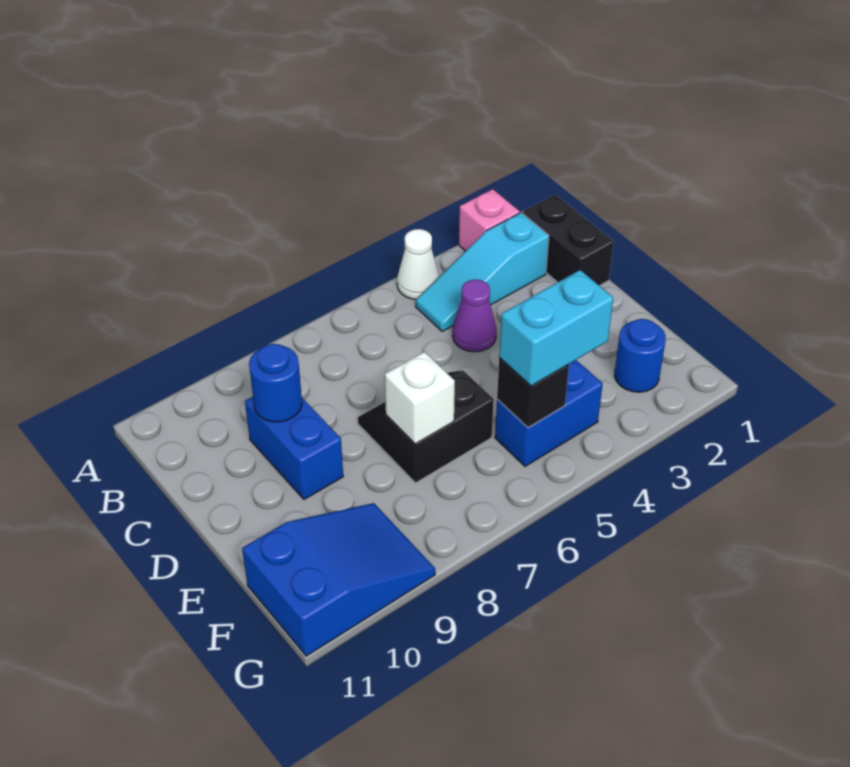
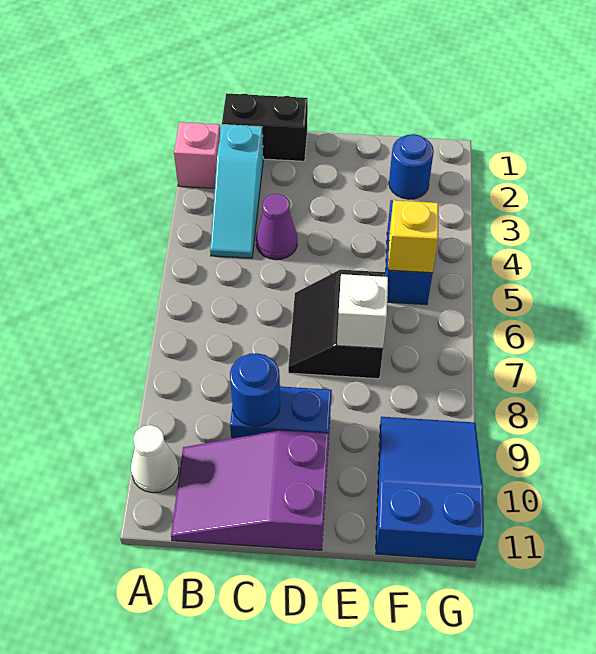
white 1x1 cone [397,229,439,300] -> white 1x1 cone moved to [131,425,179,493]
none -> purple 2x3 slope [171,430,329,550]
cyan 1x2 brick [499,270,613,386] -> none
black 1x1 brick [497,357,569,427] -> yellow 1x1 brick [388,200,438,273]

